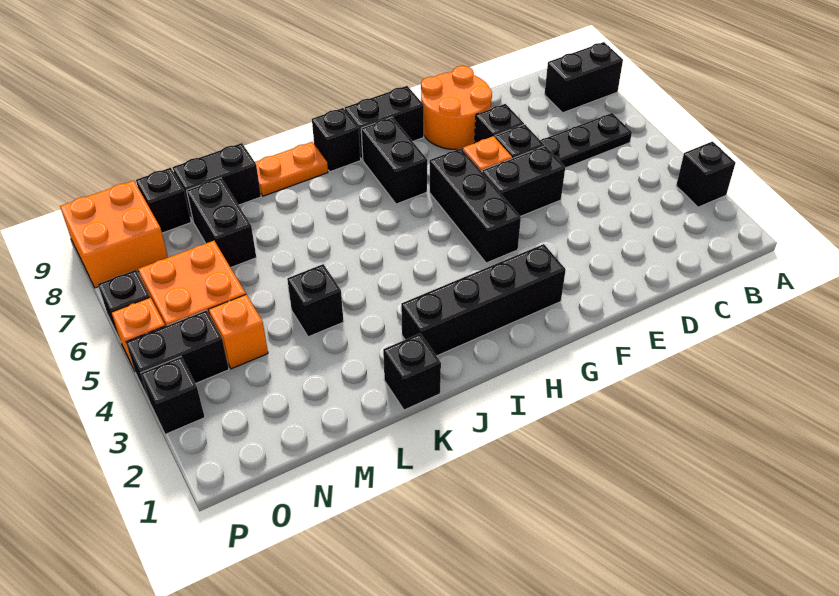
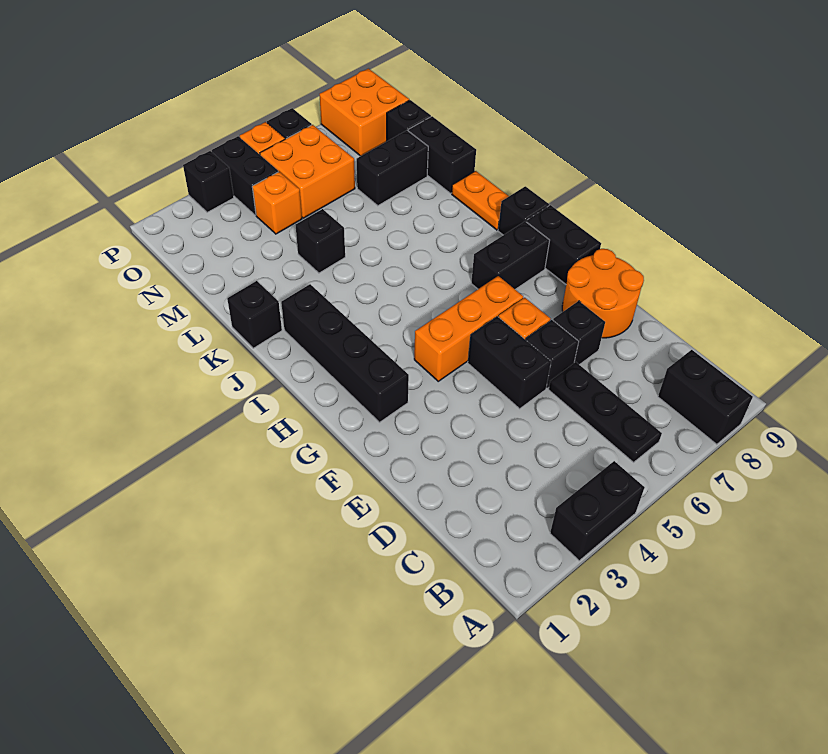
black 1x1 brick [676,142,735,207] -> black 1x2 brick [550,461,645,561]
black 1x3 brick [430,148,521,263] -> orange 1x3 brick [414,276,523,381]

